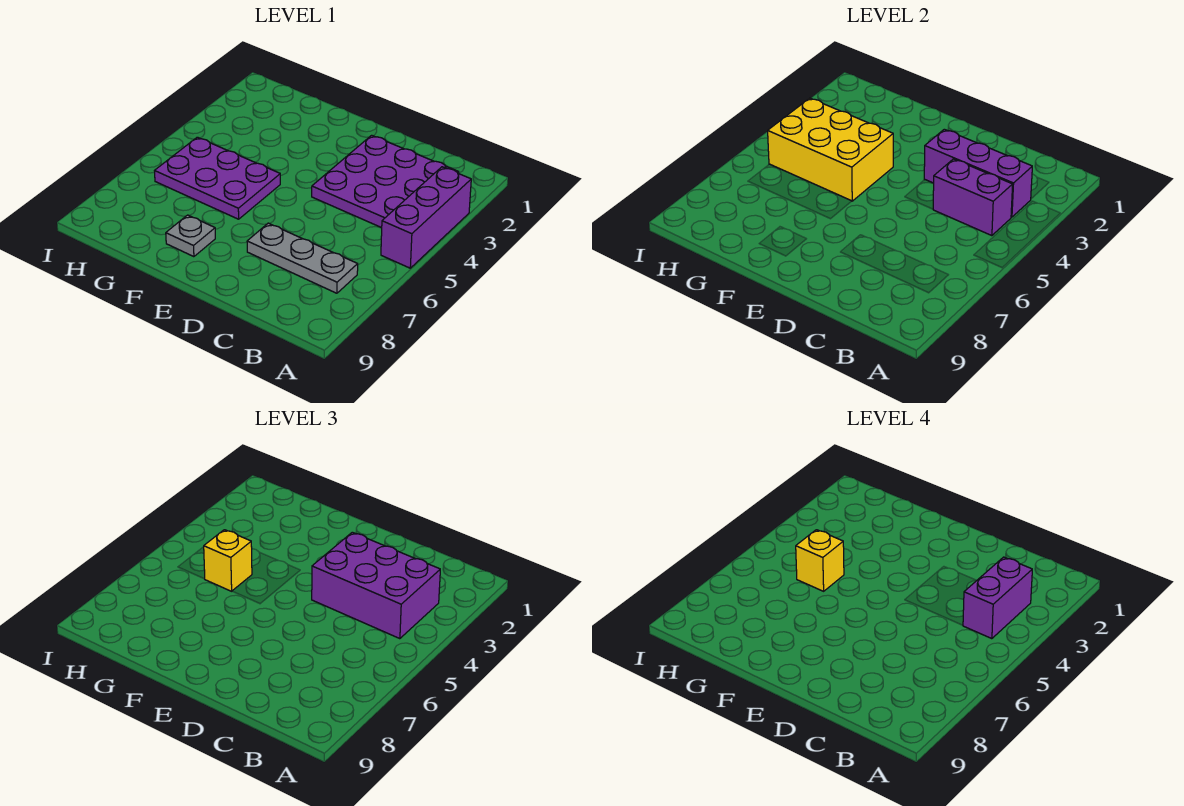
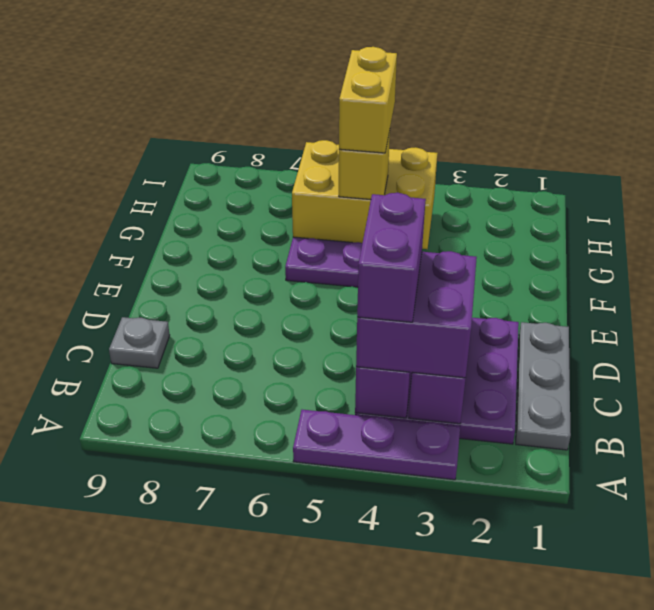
purple 1x3 brick [381,167,471,268] -> purple 1x3 plate [293,410,460,480]
purple 2x3 brick [312,532,440,639] -> purple 2x2 brick [356,251,477,378]
purple 1x2 brick [963,557,1032,639] -> purple 1x2 brick turned to [357,193,426,322]
grey 1x3 plate [247,223,358,293] -> grey 1x3 plate moved to [516,322,571,450]
yellow 2x3 brick [768,98,893,201] -> yellow 2x3 brick turned to [292,140,438,249]
grey 1x1 plate [166,215,215,257] -> grey 1x1 plate moved to [109,317,170,368]
yellow 1x1 brick [796,530,844,591] -> yellow 1x2 brick [339,47,397,153]

